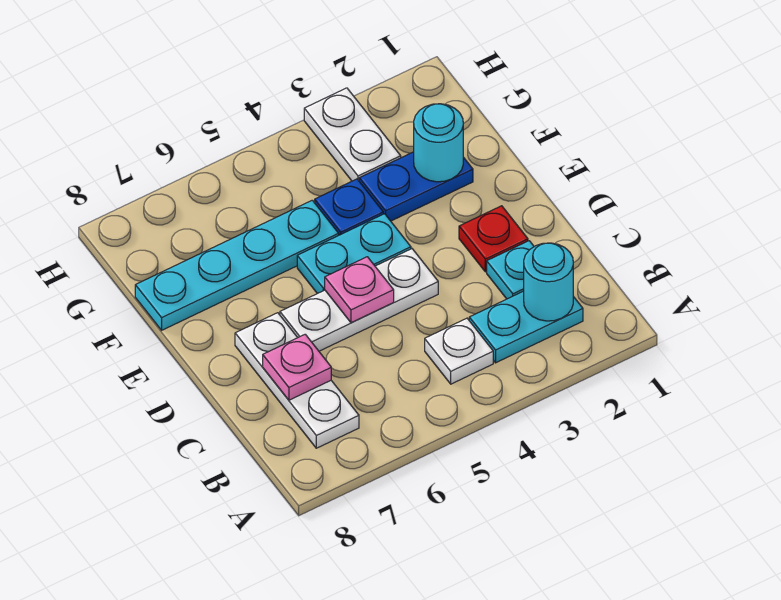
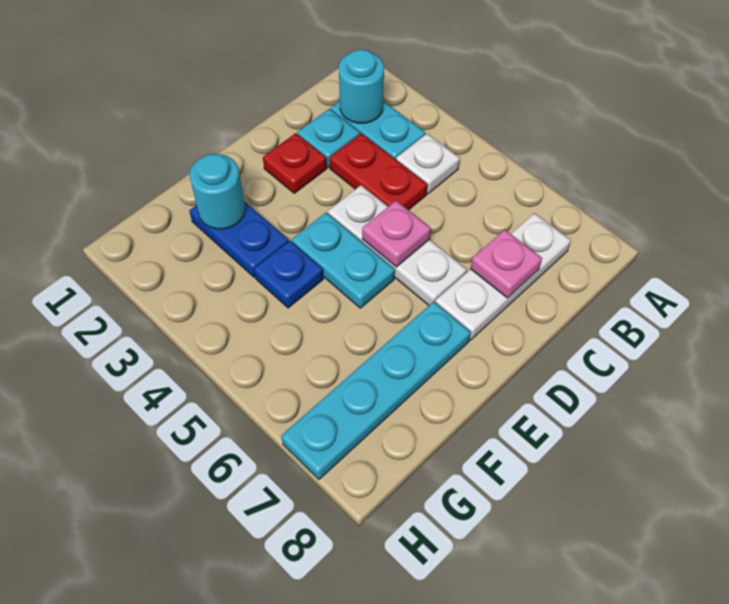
none -> red 1x2 plate [329,133,427,210]
cyan 1x4 plate [135,200,339,330] -> cyan 1x4 plate turned to [281,302,471,479]
white 1x2 plate [304,88,401,181] -> none

